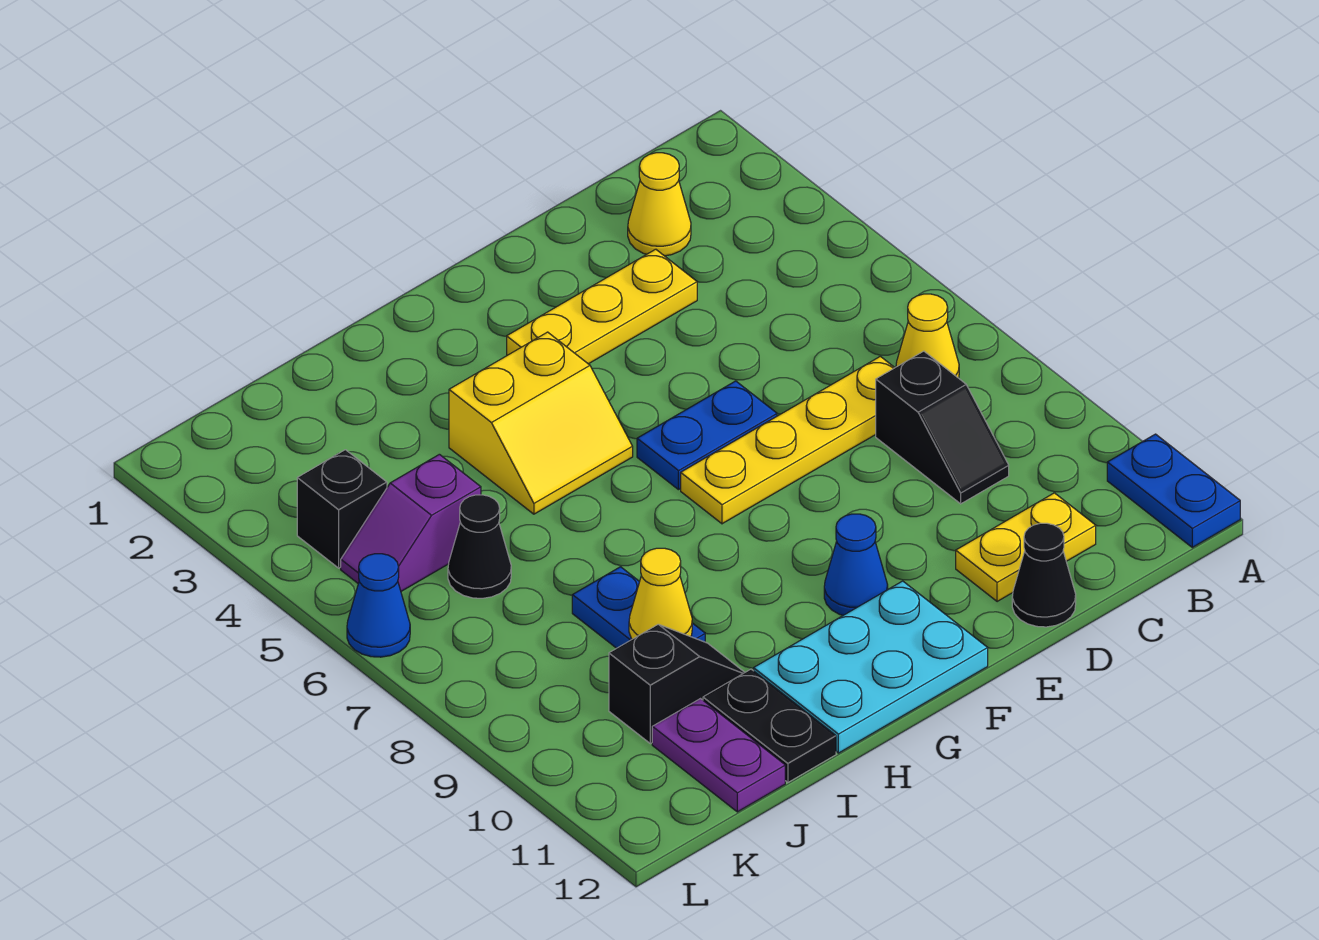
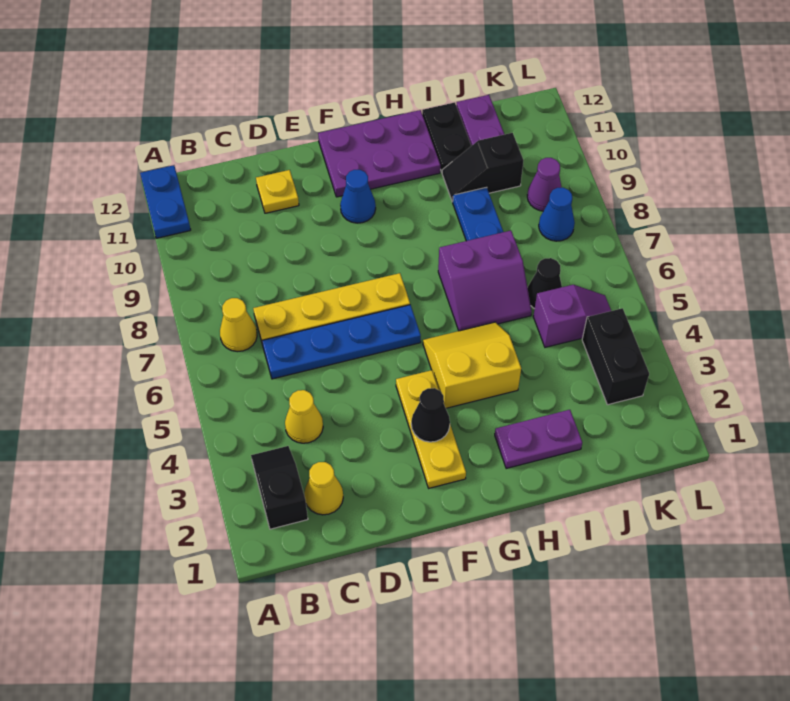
black 1x2 slope [876,351,1009,504] -> black 1x2 slope moved to [251,446,308,529]
yellow 1x2 plate [956,493,1096,602] -> yellow 1x1 plate [256,170,299,213]
yellow 1x3 plate [507,249,697,364] -> yellow 1x3 plate turned to [396,370,466,488]
black 1x1 cone [1012,523,1076,627] -> black 1x1 cone moved to [411,388,450,442]
blue 1x2 plate [637,381,777,490] -> blue 1x4 plate [262,305,421,379]
cyan 2x3 plate [754,581,988,753] -> purple 2x3 plate [318,110,440,197]
none -> purple 1x2 plate [495,410,582,469]
none -> purple 2x2 slope [438,230,532,331]
yellow 1x1 cone [629,548,692,639] -> yellow 1x1 cone moved to [285,390,323,443]
black 1x1 brick [297,450,387,568] -> black 1x2 brick [582,308,649,405]
none -> purple 1x1 cone [527,158,562,211]
blue 1x1 cone [347,554,410,657] -> blue 1x1 cone moved to [539,188,575,241]

